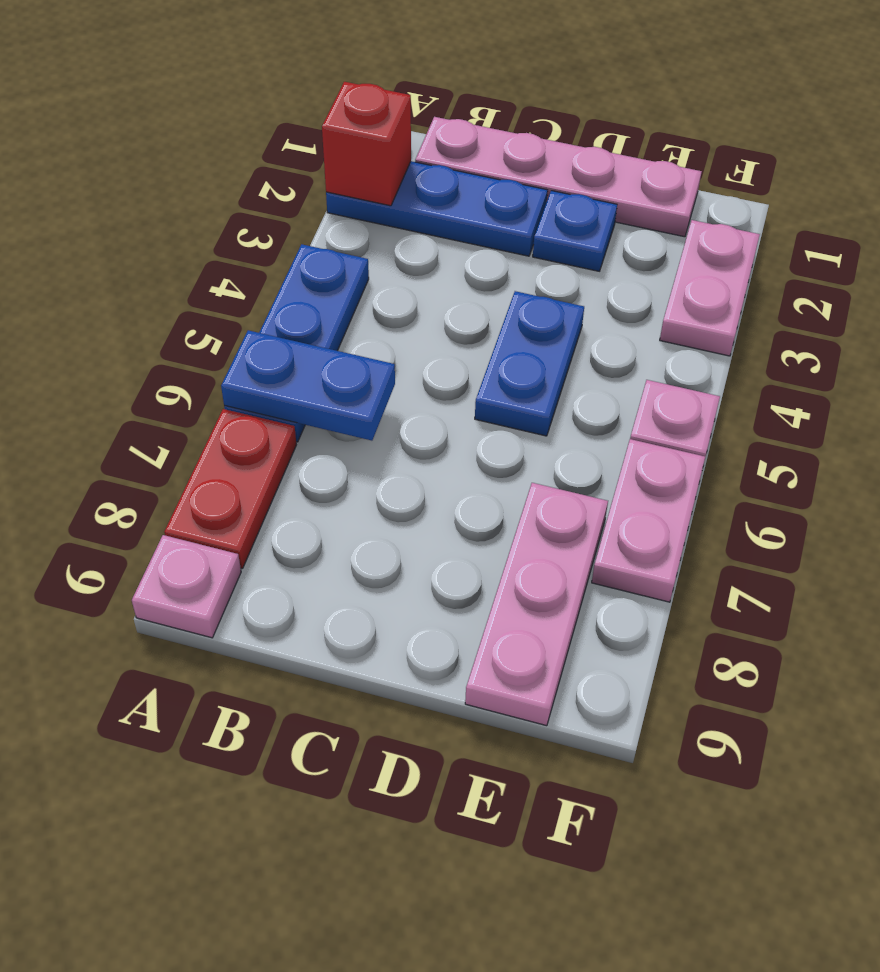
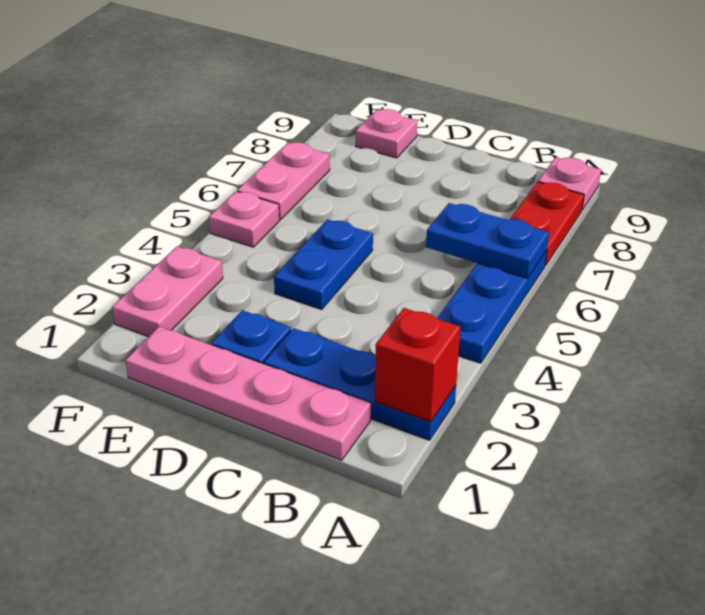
pink 1x3 plate [465,483,608,726] -> pink 1x1 plate [356,109,417,158]

